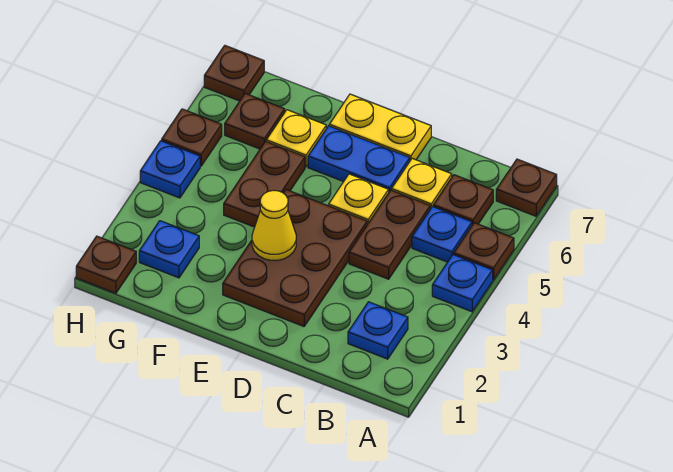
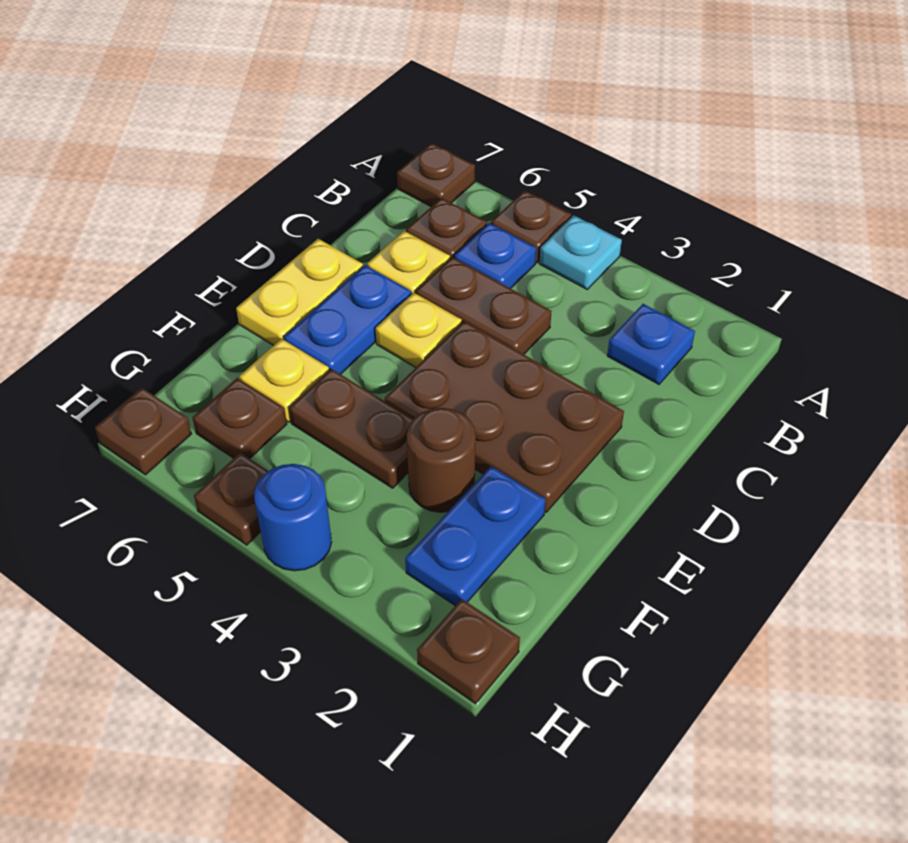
blue 1x1 plate [432,255,493,312] -> cyan 1x1 plate [539,215,622,289]
yellow 1x1 cone [252,190,296,260] -> none
none -> brown 1x1 round brick [407,408,476,512]
blue 1x1 plate [139,221,199,278] -> blue 1x2 plate [405,466,546,606]
blue 1x1 plate [140,141,200,198] -> blue 1x1 round brick [254,464,332,571]

